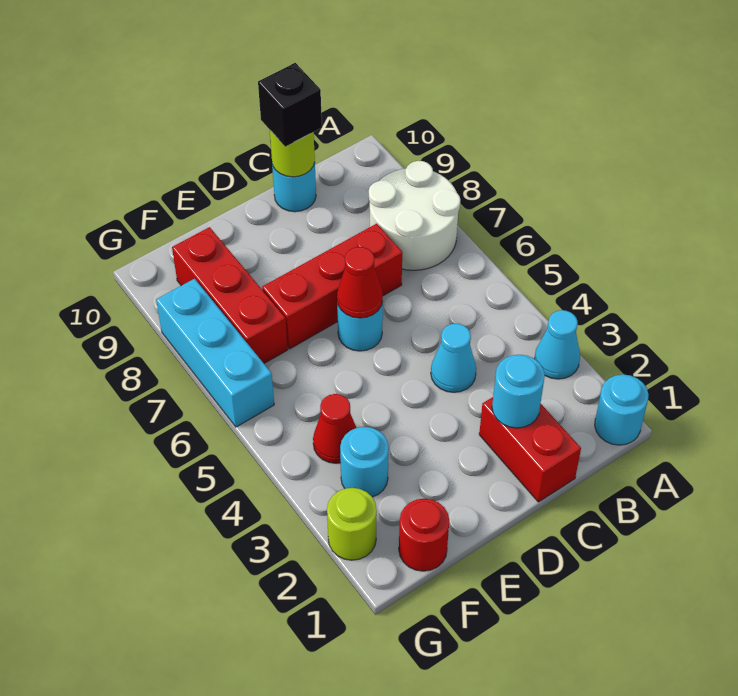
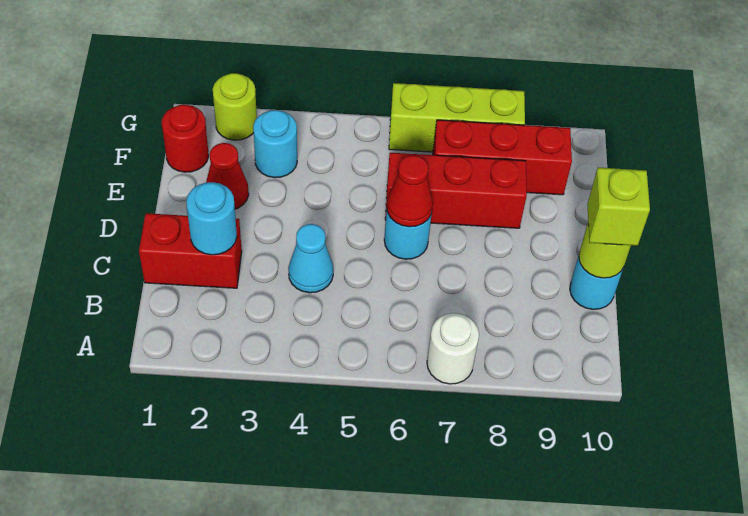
cyan 1x1 round brick [595,374,649,445] -> none
cyan 1x1 cone [535,310,580,379] -> none
white 2x2 round brick [369,161,460,270] -> white 1x1 round brick [427,313,479,384]
red 1x3 brick [262,224,402,349] -> red 1x3 brick turned to [385,153,527,228]
black 1x1 brick [258,63,322,147] -> lime 1x1 brick [587,168,650,246]
red 1x1 cone [313,394,356,463] -> red 1x1 cone moved to [206,143,249,209]
cyan 1x3 brick [156,279,274,427] -> lime 1x3 brick [389,83,525,152]

